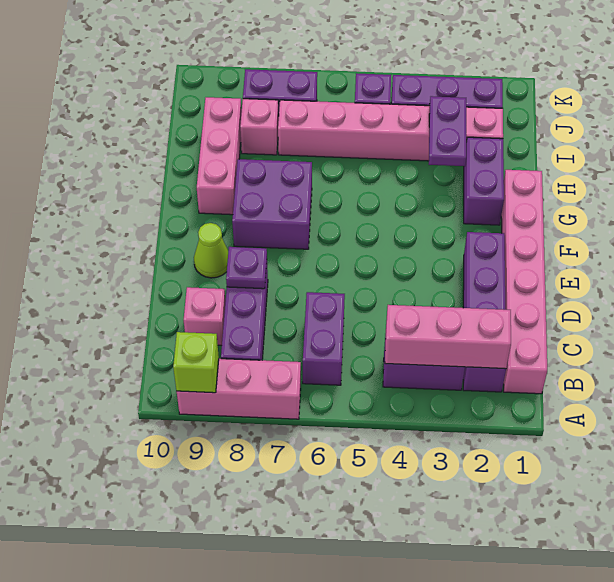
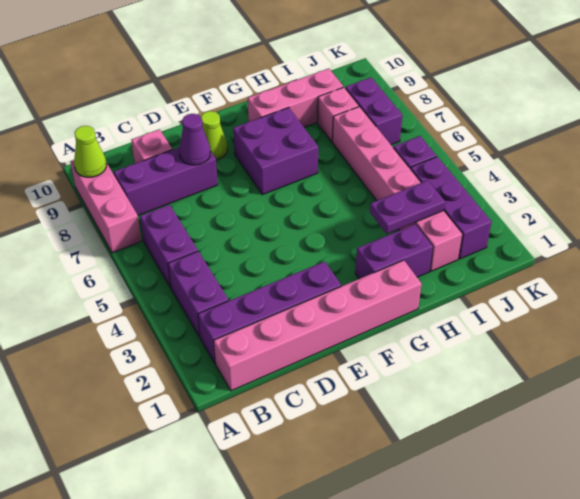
lime 1x1 brick [173,332,219,393] -> lime 1x1 cone [74,126,106,177]
pink 1x3 brick [385,305,511,369] -> none
purple 1x2 brick [303,292,345,385] -> purple 1x2 brick turned to [140,205,198,288]
purple 1x1 plate [226,247,267,289] -> purple 1x1 cone [179,114,211,165]

